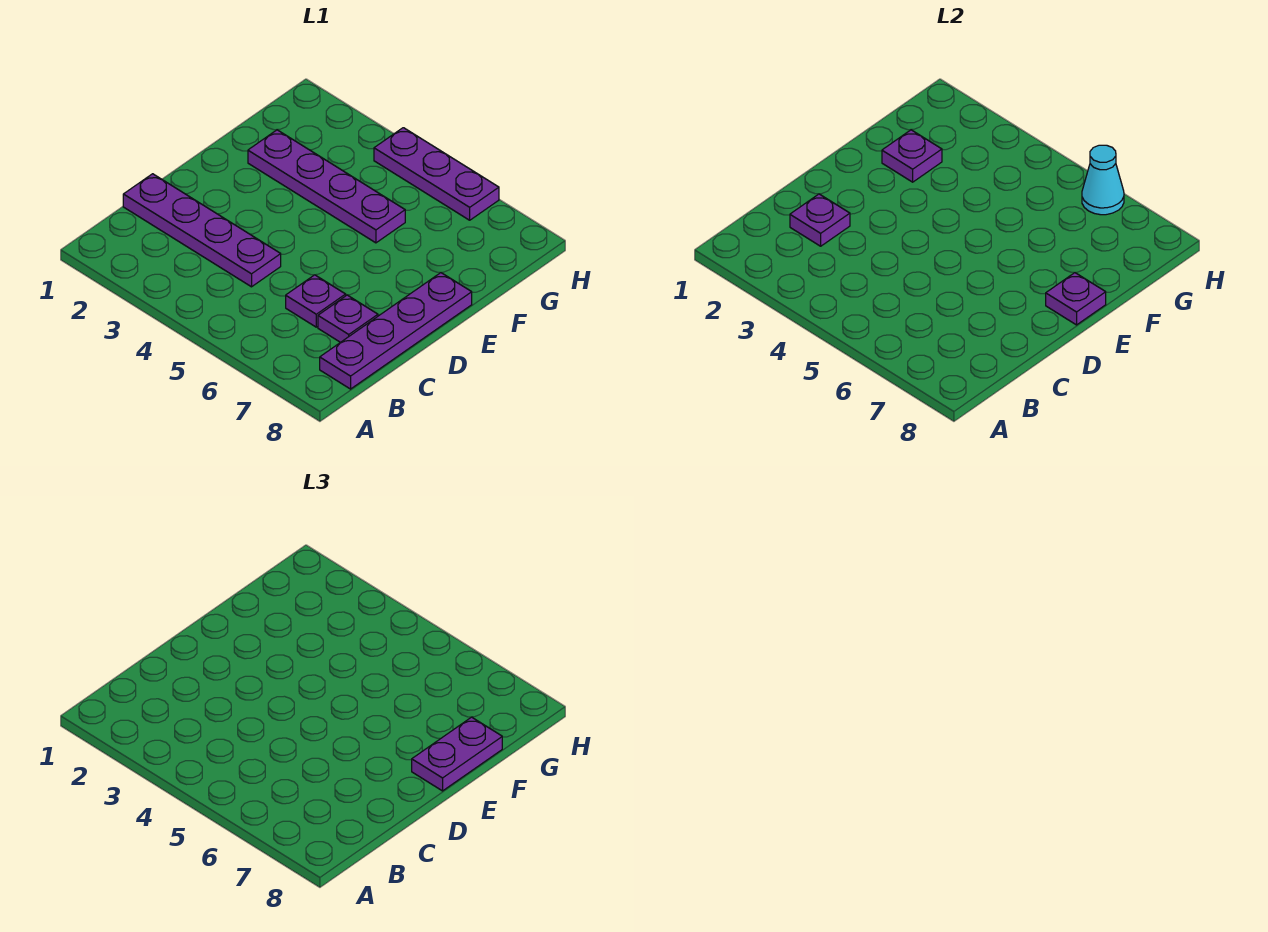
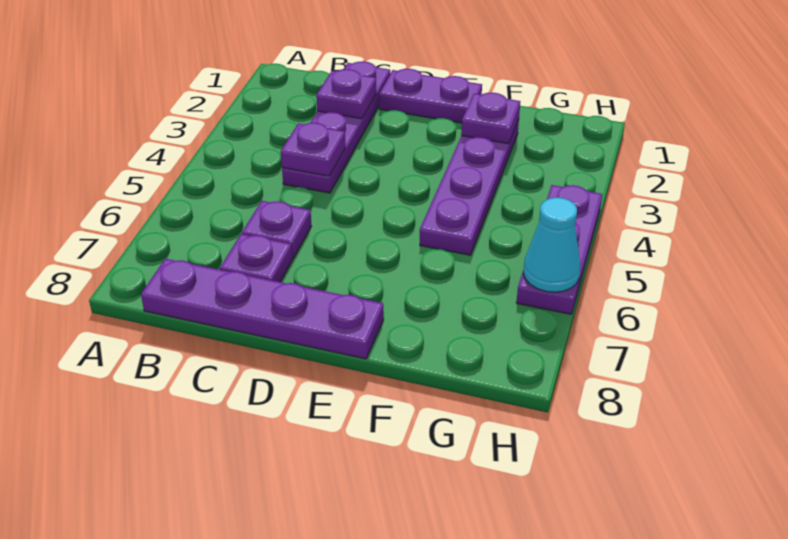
purple 1x1 plate [1046,273,1106,325] -> purple 1x1 plate moved to [281,123,345,176]
purple 1x2 plate [412,717,502,791] -> purple 1x2 plate moved to [379,69,482,123]

